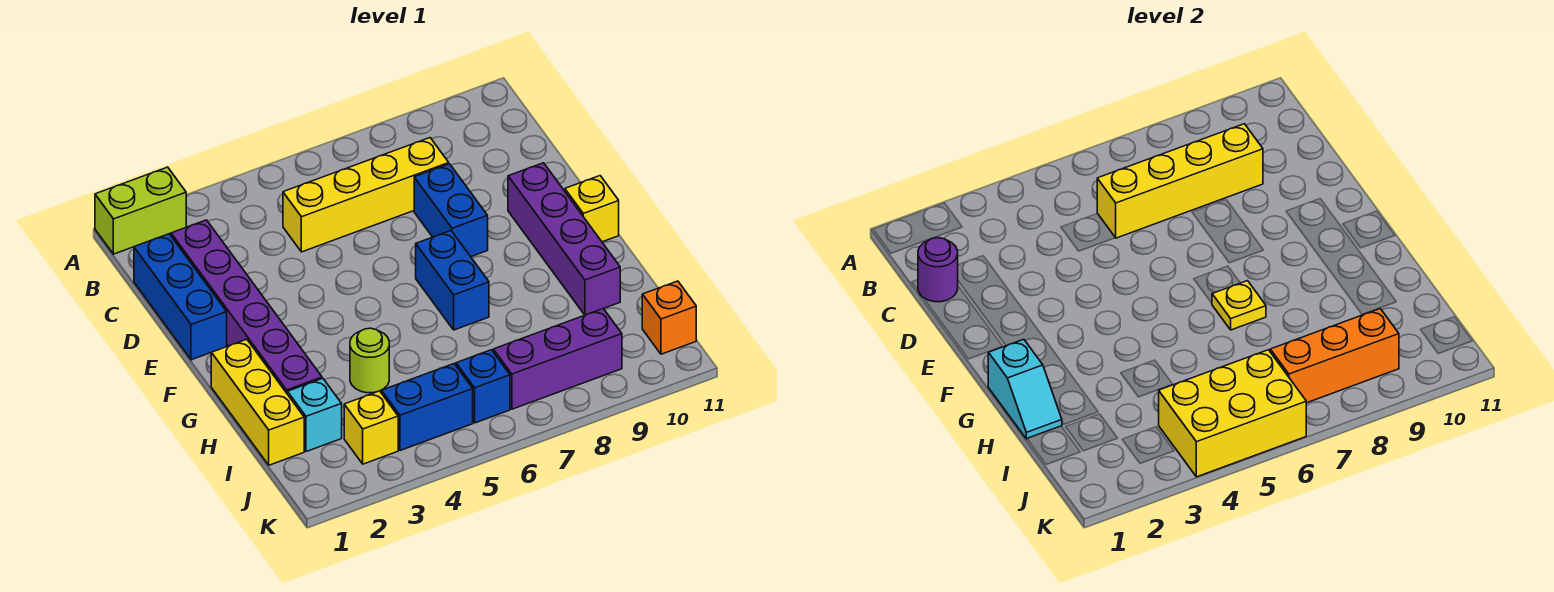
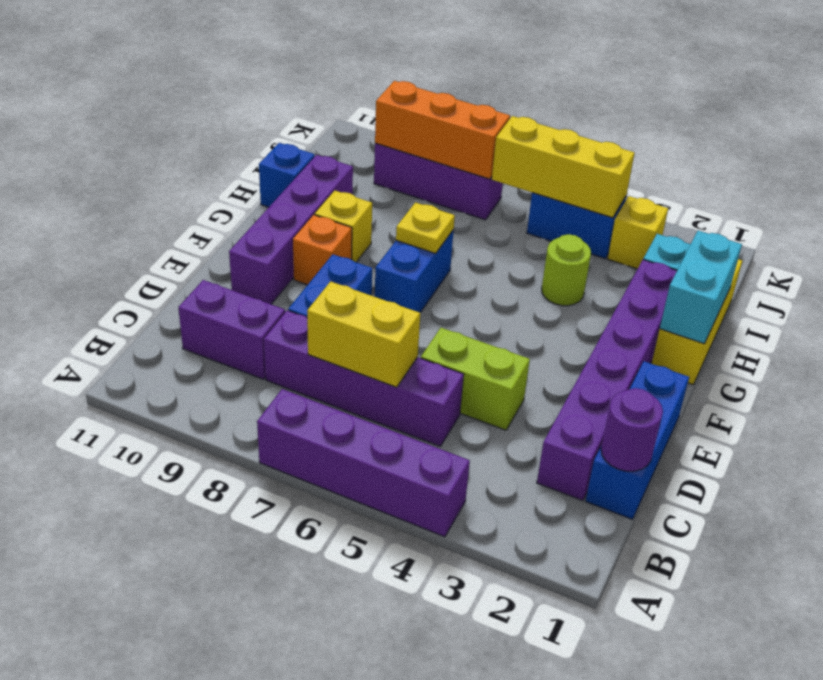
lime 1x2 brick [95,167,186,254] -> lime 1x2 brick moved to [421,328,530,430]
none -> purple 1x4 brick [257,389,470,537]
yellow 1x4 brick [283,138,449,252] -> purple 1x4 brick [264,310,464,446]
yellow 1x4 brick [1097,124,1263,238] -> yellow 1x2 brick [307,281,420,387]
none -> purple 1x2 brick [178,280,285,379]
yellow 1x1 brick [565,176,619,242] -> yellow 1x1 brick moved to [315,191,372,262]
cyan 1x2 slope [988,339,1062,439] -> cyan 1x2 brick [660,231,742,344]
yellow 2x3 brick [1159,350,1306,477] -> yellow 1x3 brick [492,116,635,218]
blue 1x1 brick [456,350,510,423] -> blue 1x1 brick moved to [259,143,315,207]
orange 1x1 brick [642,281,696,354] -> orange 1x1 brick moved to [293,215,352,285]

